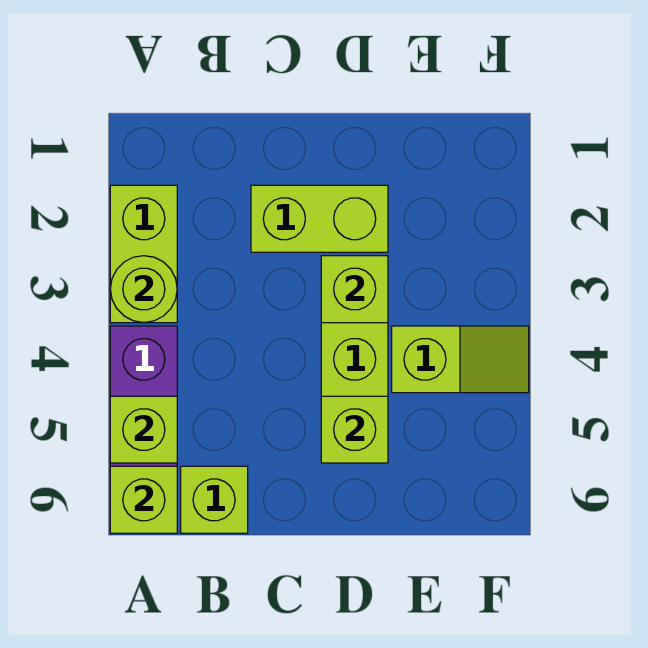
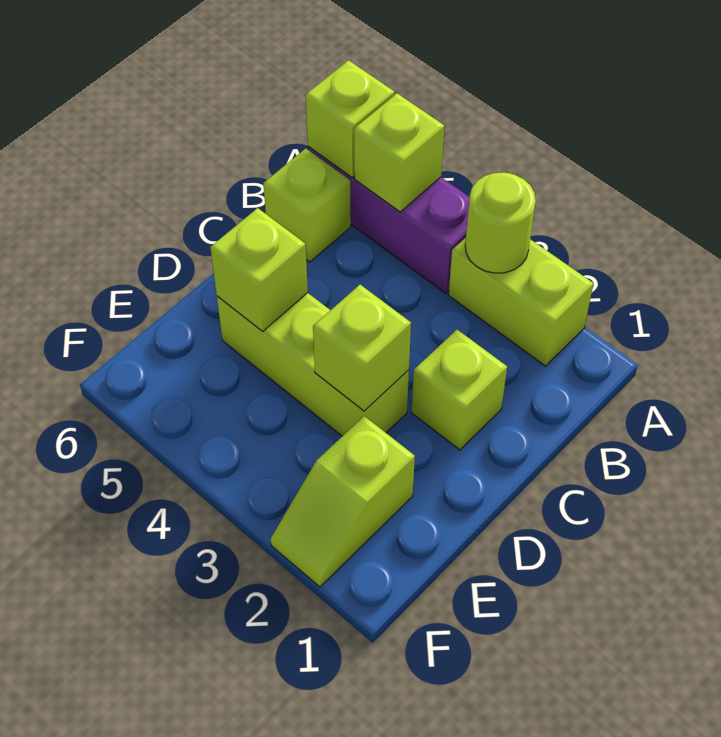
lime 1x2 brick [251,185,388,252] -> lime 1x1 brick [412,330,507,450]
lime 1x2 slope [392,326,529,393] -> lime 1x2 slope moved to [271,416,415,587]

